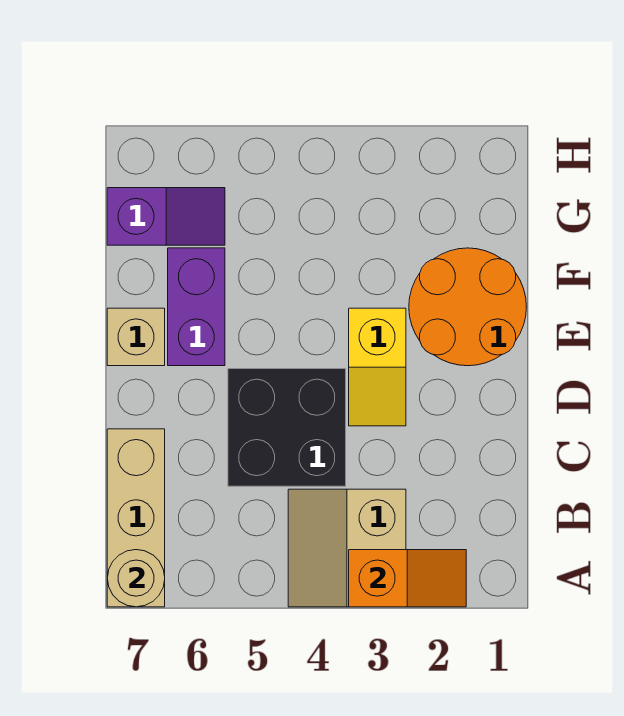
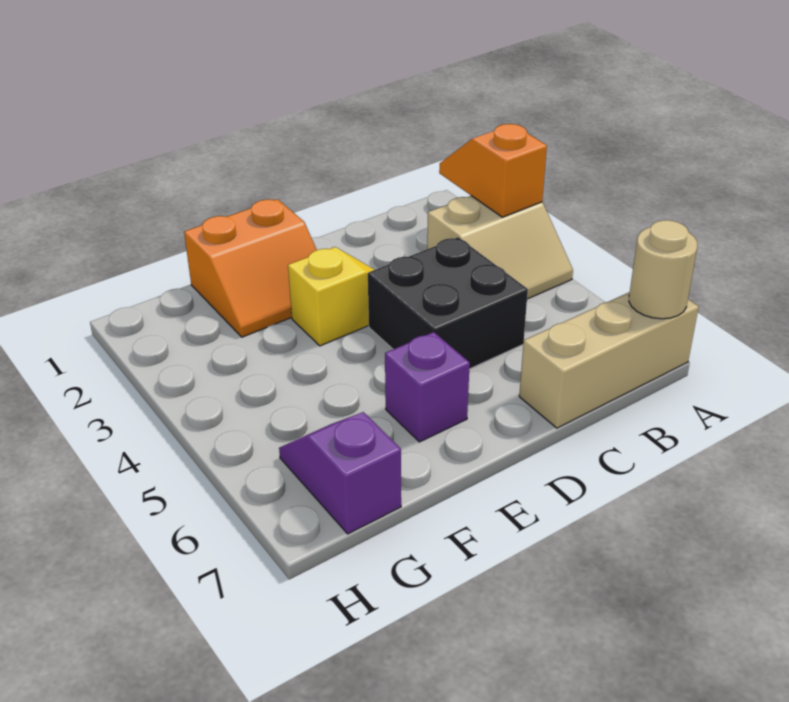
orange 2x2 round brick [409,248,526,366] -> orange 2x2 slope [184,199,317,337]
purple 1x2 brick [168,248,225,366] -> purple 1x1 brick [385,332,470,442]
tan 1x1 brick [107,308,165,366] -> none

